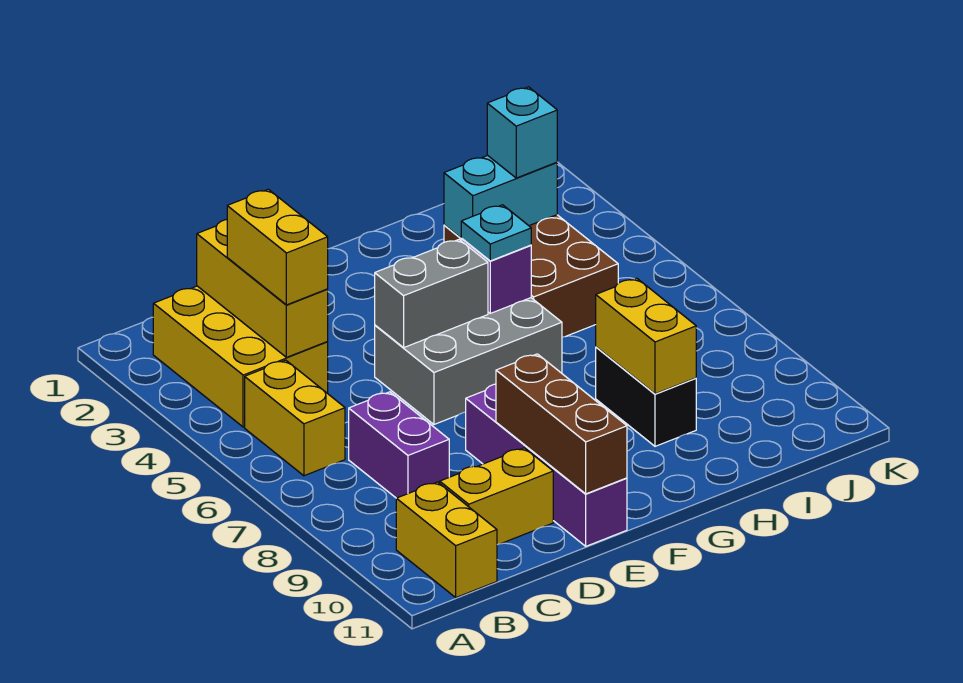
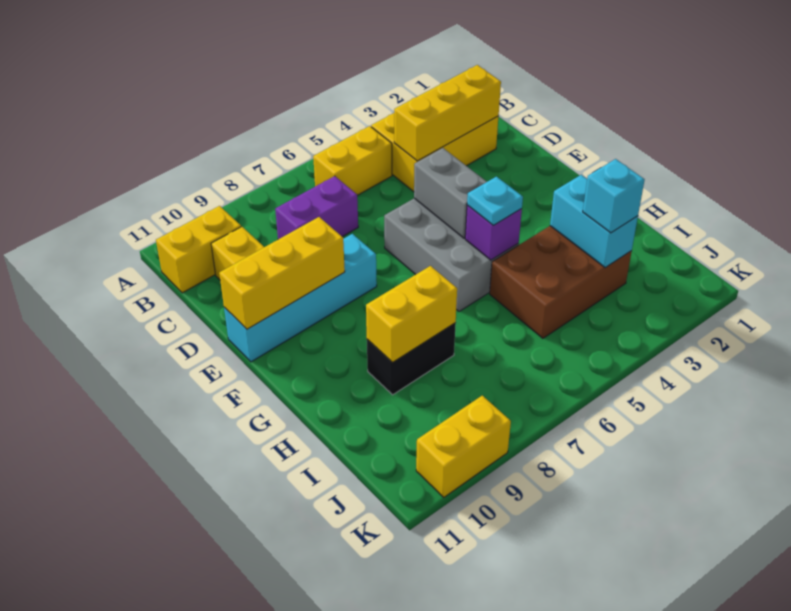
yellow 1x2 brick [227,189,328,305] -> yellow 1x2 brick moved to [416,396,511,497]
purple 1x4 brick [466,384,627,546] -> cyan 1x4 brick [224,234,377,362]
brown 1x3 brick [496,354,627,494] -> yellow 1x3 brick [219,217,345,329]

